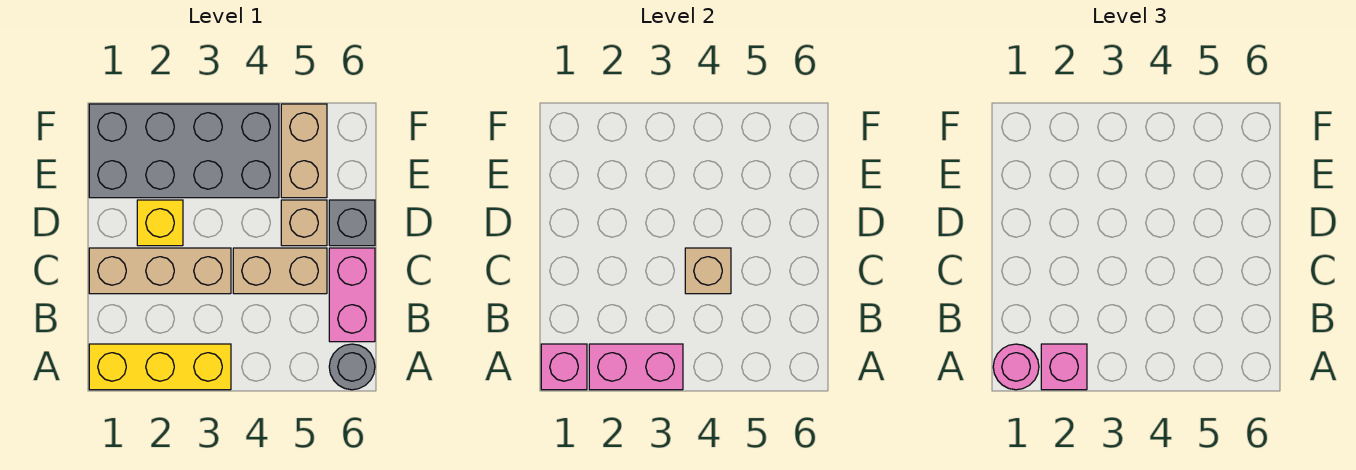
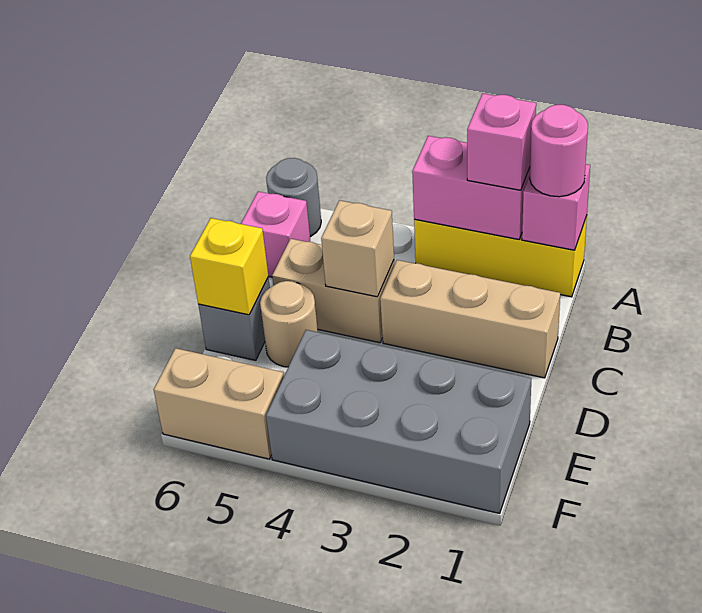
pink 1x2 brick [329,248,375,342] -> pink 1x1 brick [241,191,310,277]
yellow 1x1 brick [137,200,183,246] -> yellow 1x1 brick moved to [190,218,268,315]
tan 1x1 brick [281,200,327,246] -> tan 1x1 round brick [260,281,318,367]
tan 1x2 brick [281,104,327,198] -> tan 1x2 brick turned to [154,348,284,459]

